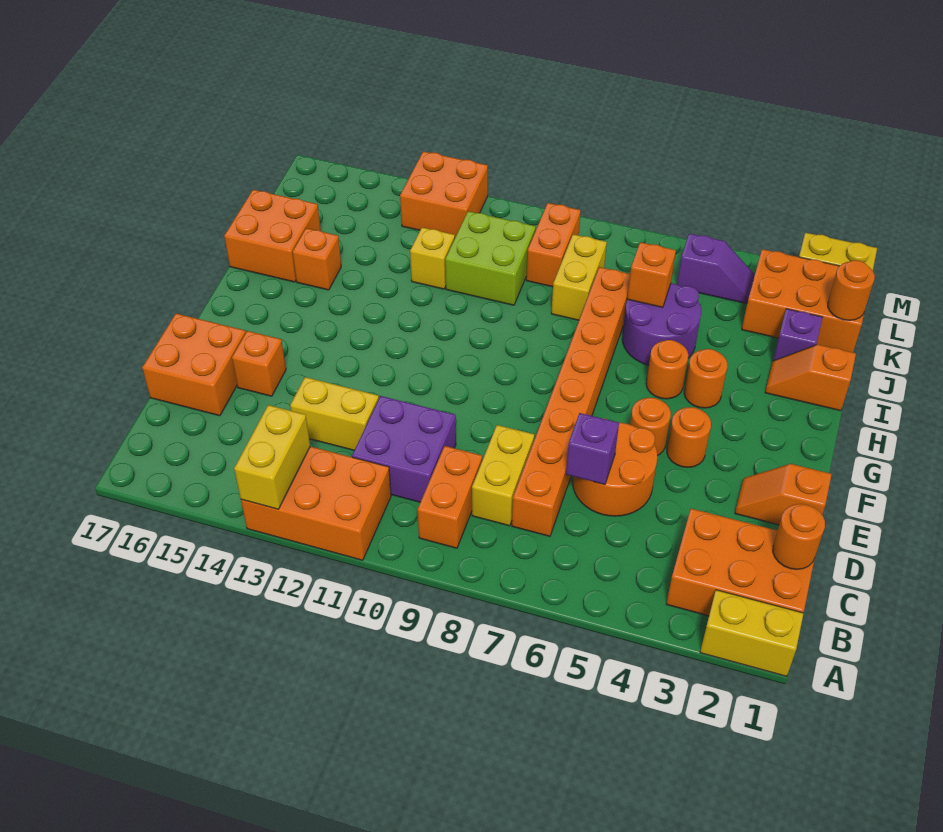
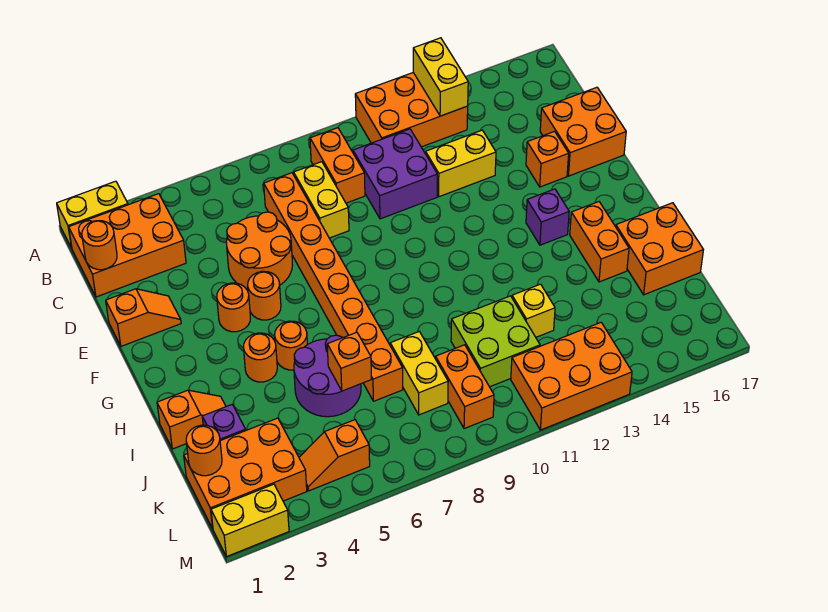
purple 1x1 brick [566,413,619,485] -> purple 1x1 brick moved to [526,189,569,245]
orange 1x1 brick [293,228,341,290] -> orange 1x2 brick [570,202,629,282]
purple 1x2 slope [677,233,755,304] -> orange 1x2 slope [299,420,370,491]
orange 2x2 brick [400,151,488,237] -> orange 2x3 brick [511,323,632,430]

